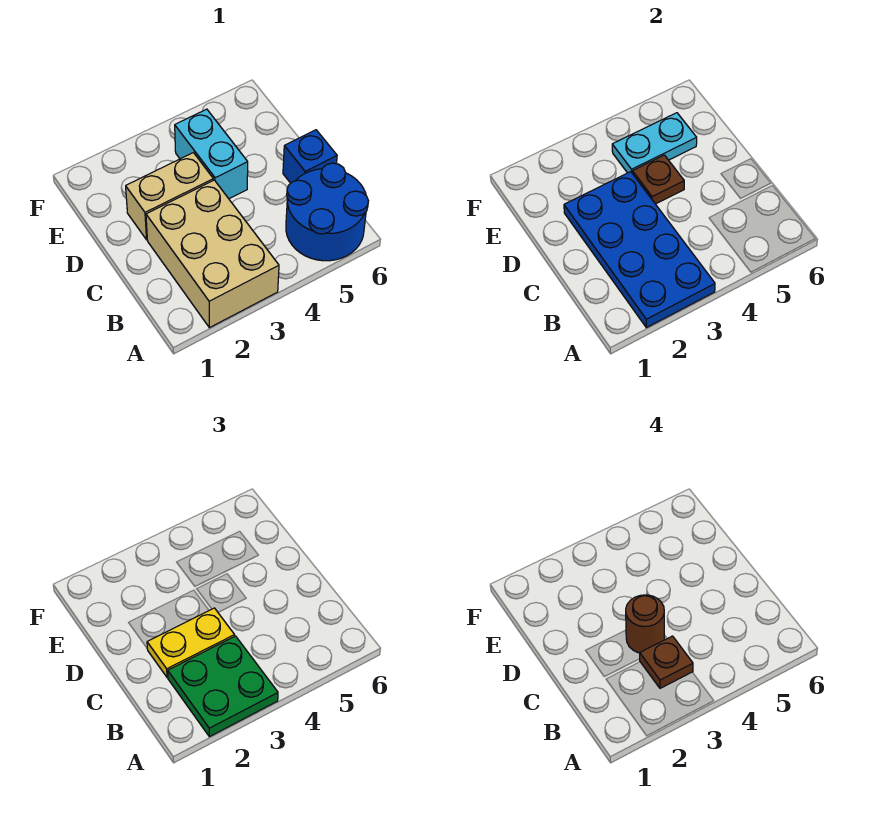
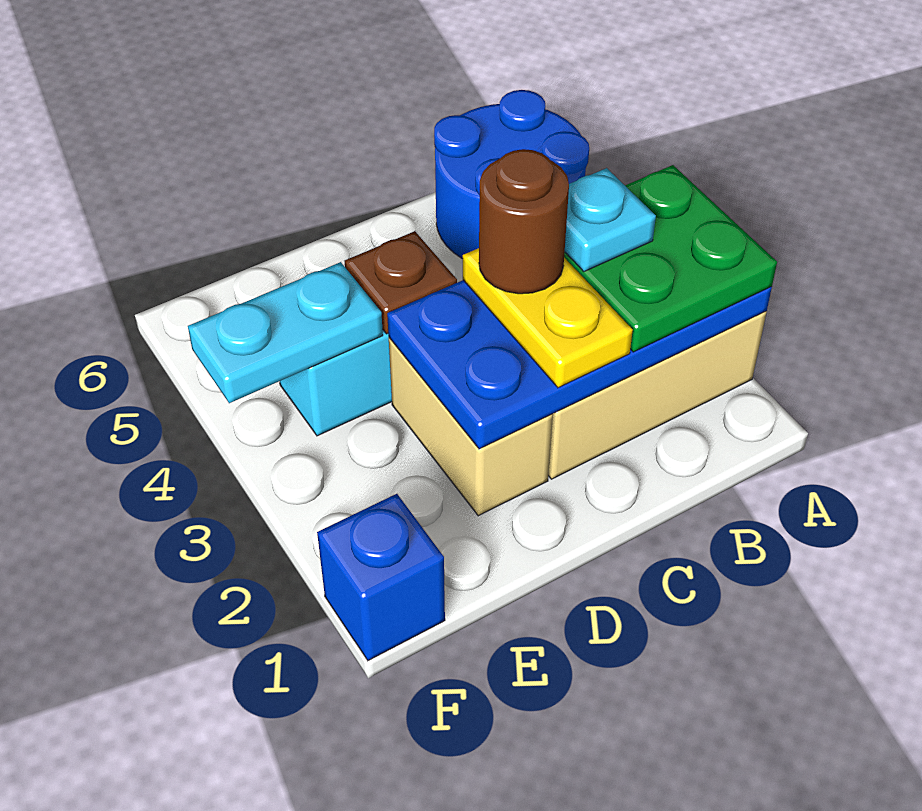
brown 1x1 plate [640,636,693,688] -> cyan 1x1 plate [565,168,656,271]
blue 1x1 brick [283,130,337,183] -> blue 1x1 brick moved to [317,494,445,661]
cyan 1x2 plate [612,113,697,174] -> cyan 1x2 plate turned to [188,262,383,403]

